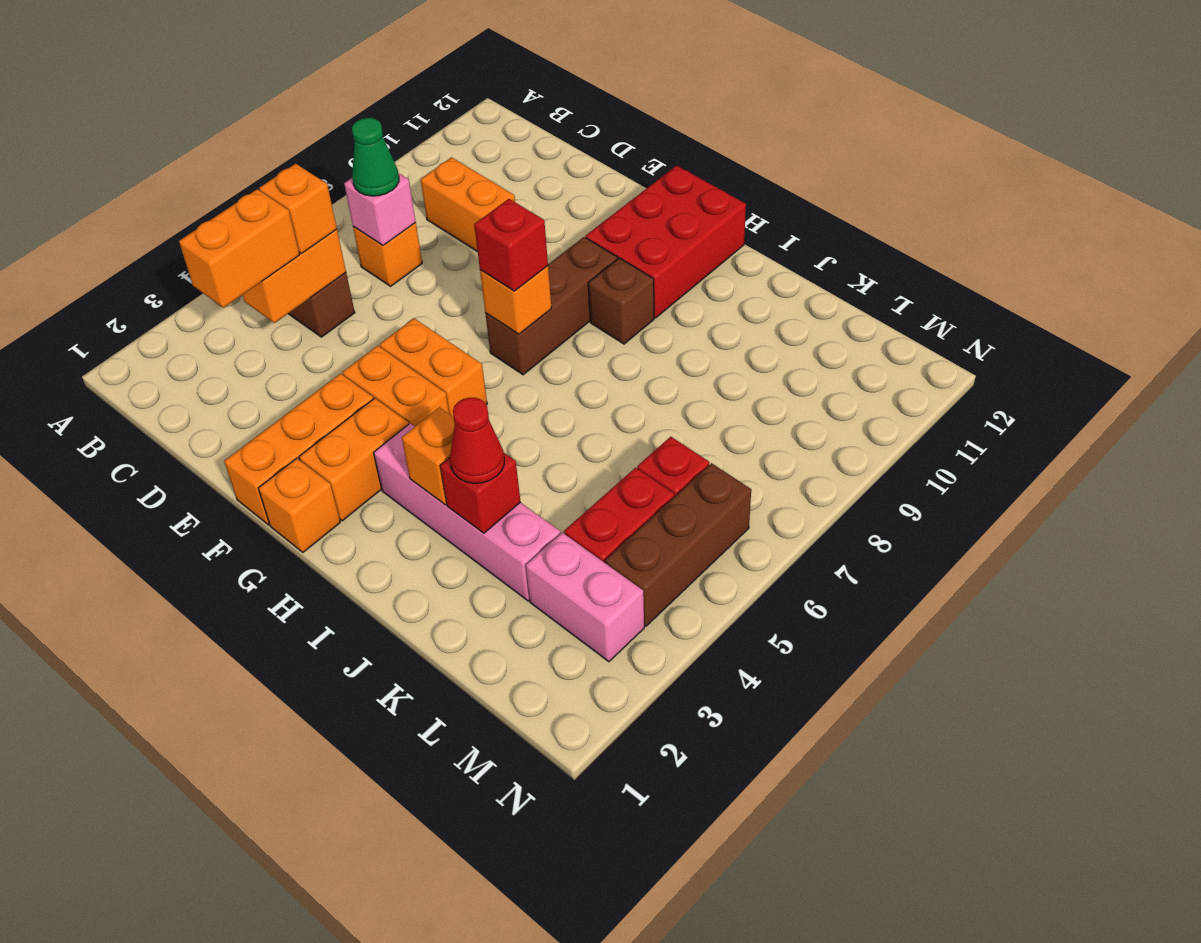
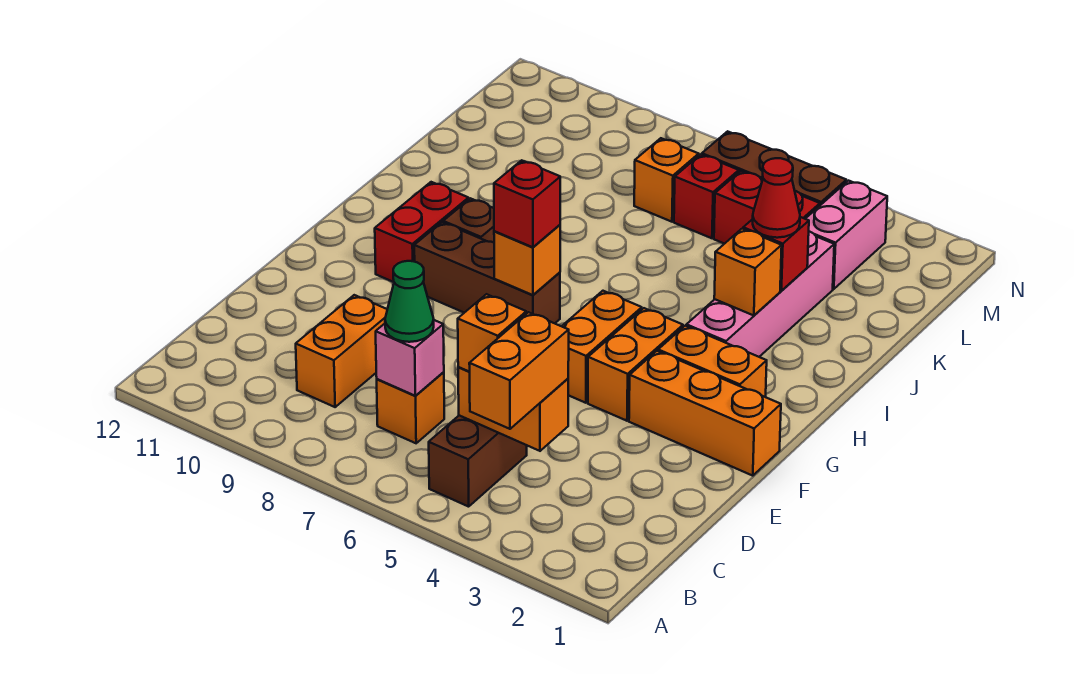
orange 1x2 brick [179,189,299,308] -> orange 1x2 brick turned to [469,312,569,429]
orange 1x1 brick [258,458,340,552] -> orange 1x1 brick moved to [634,138,699,222]
red 2x3 brick [586,165,746,318] -> red 1x2 brick [375,182,469,282]

